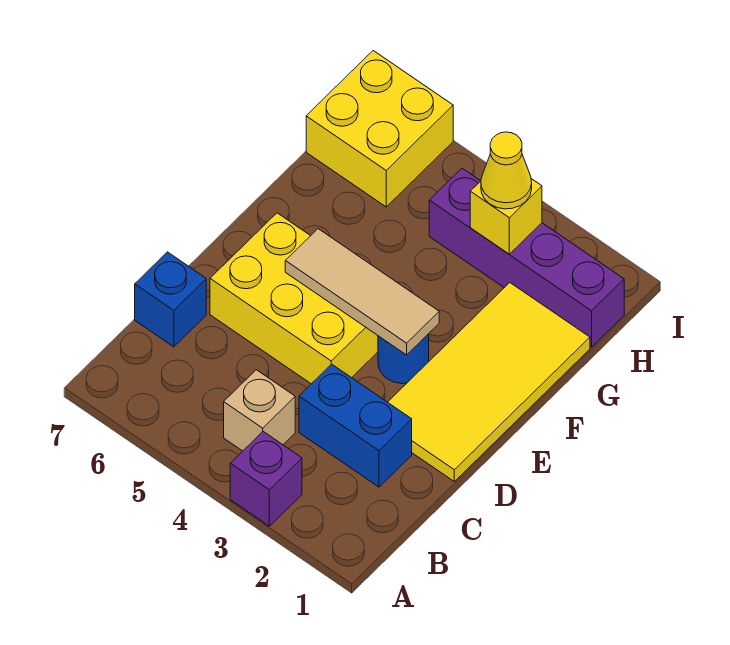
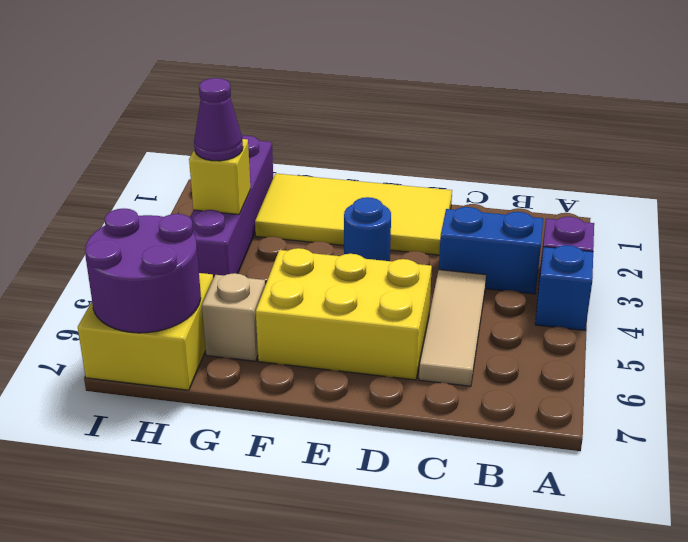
tan 1x1 brick [224,370,295,451] -> tan 1x1 brick moved to [202,273,265,361]
blue 1x2 brick [299,364,412,487] -> blue 1x2 brick turned to [439,207,543,294]
blue 1x1 brick [135,252,206,347] -> blue 1x1 brick moved to [535,245,593,330]
yellow 2x3 brick [210,213,378,384] -> yellow 2x3 brick turned to [256,248,432,380]
tan 1x3 tile [285,229,439,355] -> tan 1x3 tile moved to [419,270,486,386]
yellow 1x1 cone [481,132,532,209] -> purple 1x1 cone [194,78,243,161]
none -> purple 2x2 round brick [85,208,201,333]

